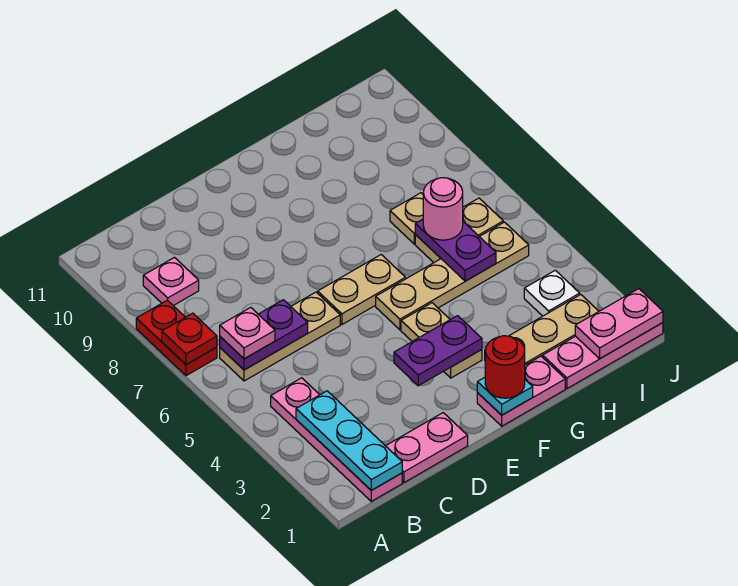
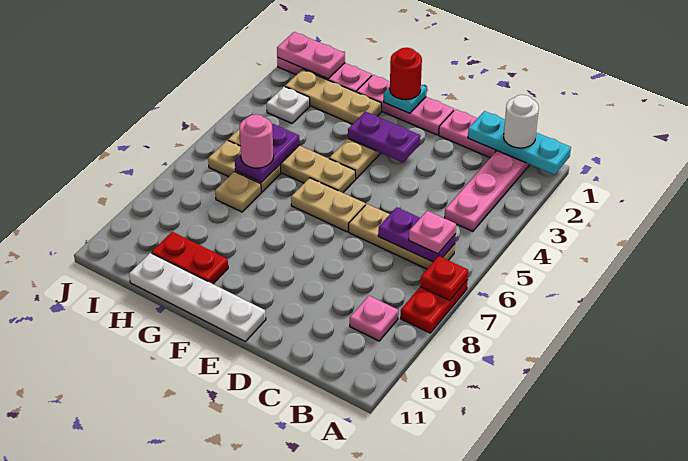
cyan 1x3 plate [296,391,402,490] -> cyan 1x3 plate turned to [468,111,571,175]
none -> white 1x1 round brick [504,95,539,148]
none -> white 1x4 plate [129,253,266,341]
pink 1x2 plate [477,356,565,426] -> pink 1x3 plate [356,75,454,135]
none -> red 1x2 plate [151,232,228,284]

